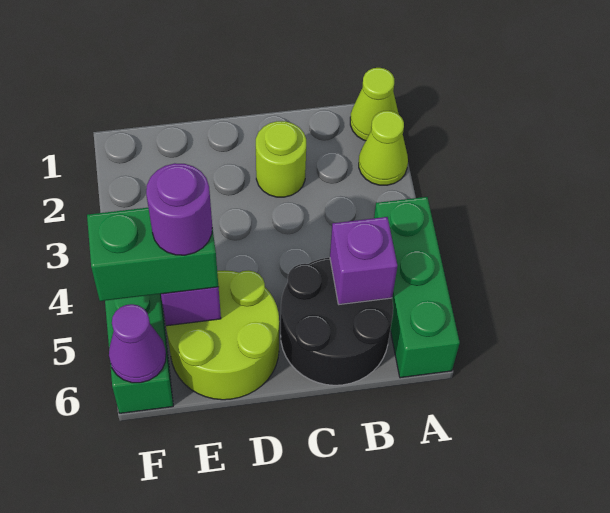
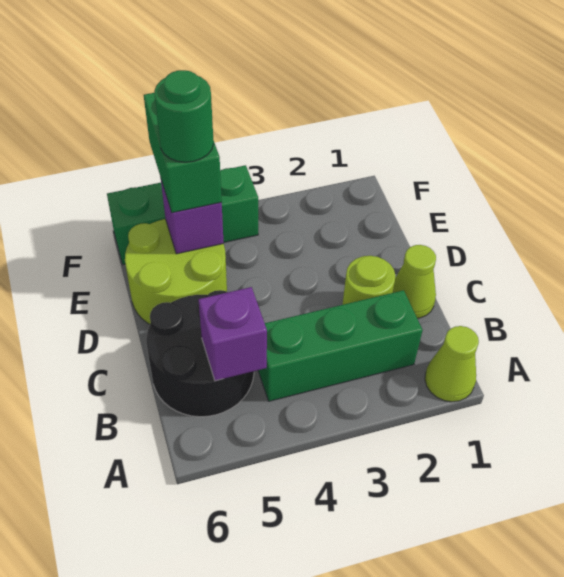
lime 1x1 cone [359,111,408,185] -> lime 1x1 cone moved to [393,245,436,318]
green 1x3 brick [374,197,460,378] -> green 1x3 brick moved to [258,290,423,401]
purple 1x1 round brick [146,163,212,255] -> green 1x1 round brick [154,70,214,162]
purple 1x1 cone [109,304,166,383] -> none

